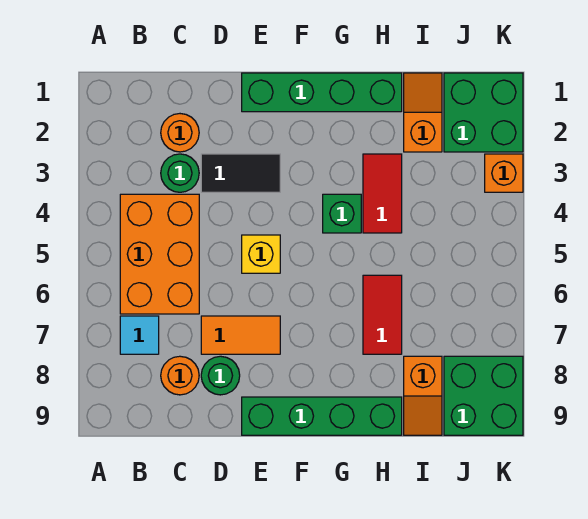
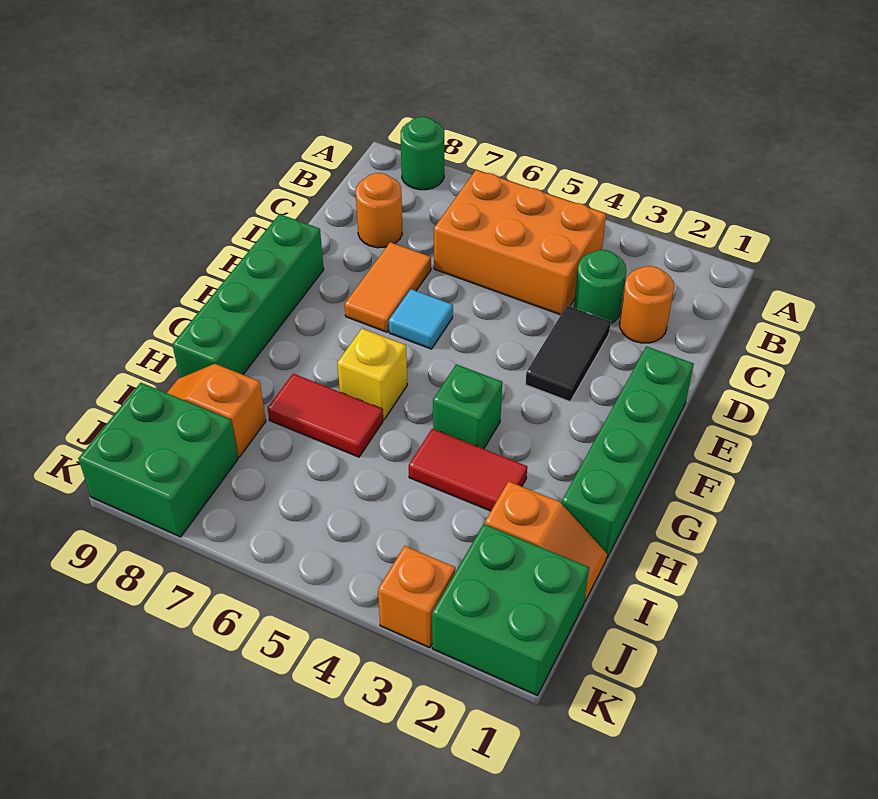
cyan 1x1 tile [120,316,159,354] -> cyan 1x1 tile moved to [389,289,453,349]
green 1x1 round brick [201,356,240,395] -> green 1x1 round brick moved to [401,117,444,190]
yellow 1x1 brick [242,235,280,273] -> yellow 1x1 brick moved to [337,329,407,420]

